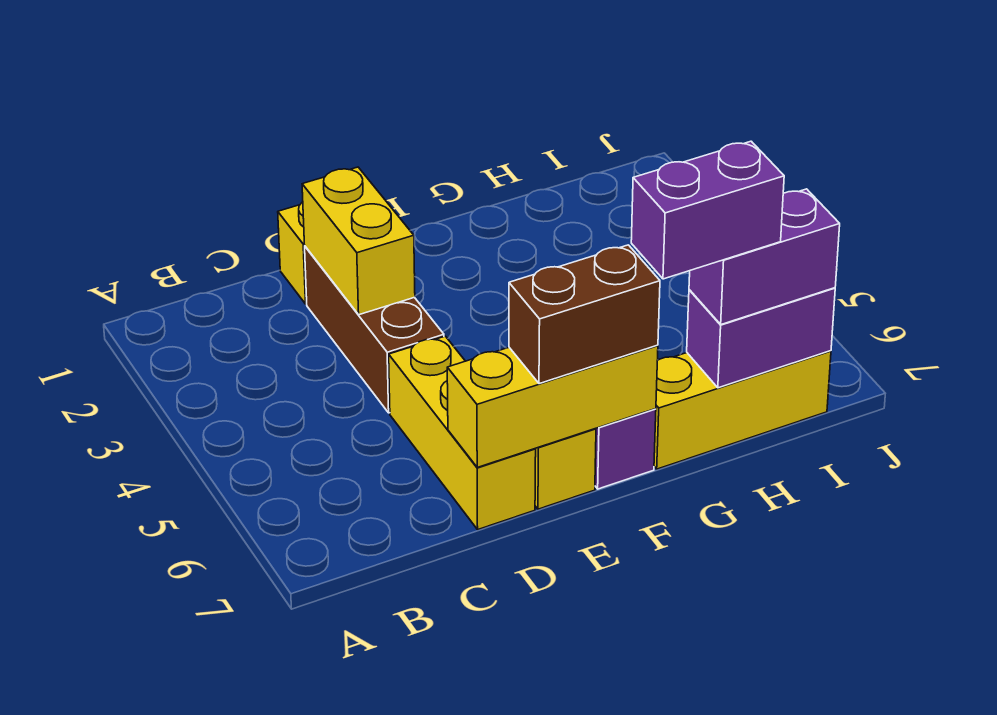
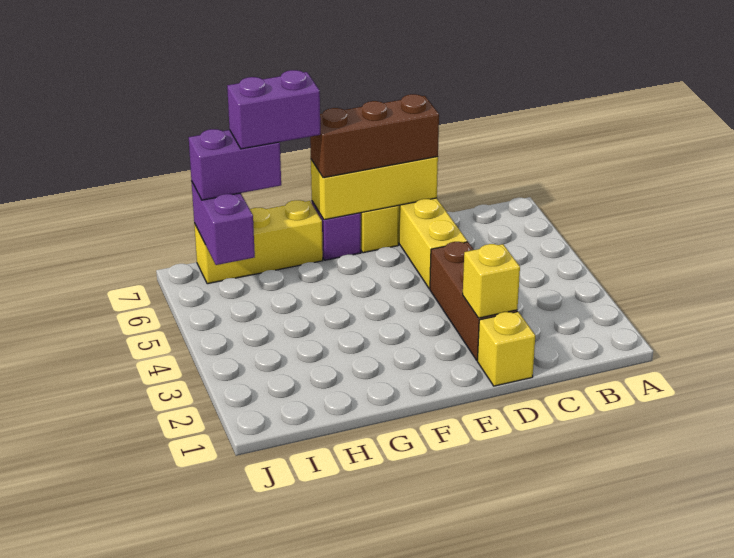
yellow 1x2 brick [302,167,415,315] -> yellow 1x1 brick [463,244,520,318]
brown 1x2 brick [509,245,660,384] -> brown 1x3 brick [310,94,439,178]
purple 1x2 brick [687,288,835,388] -> purple 1x2 brick turned to [191,181,255,265]

